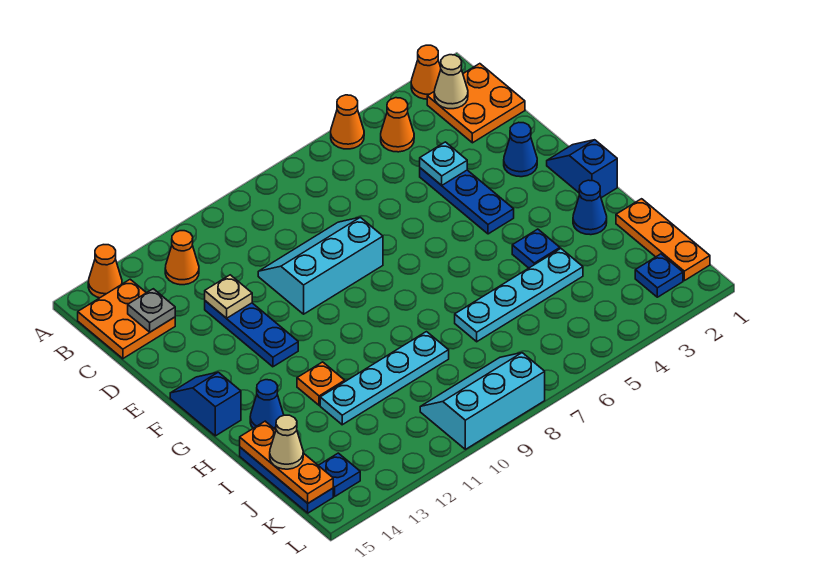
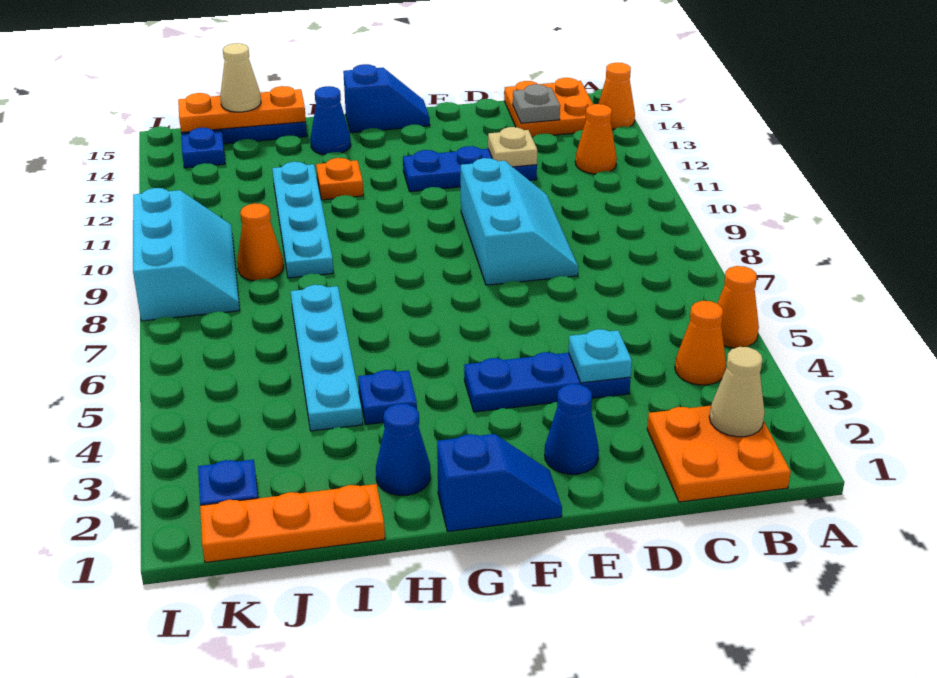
orange 1x1 cone [411,45,441,99] -> orange 1x1 cone moved to [237,203,284,281]

